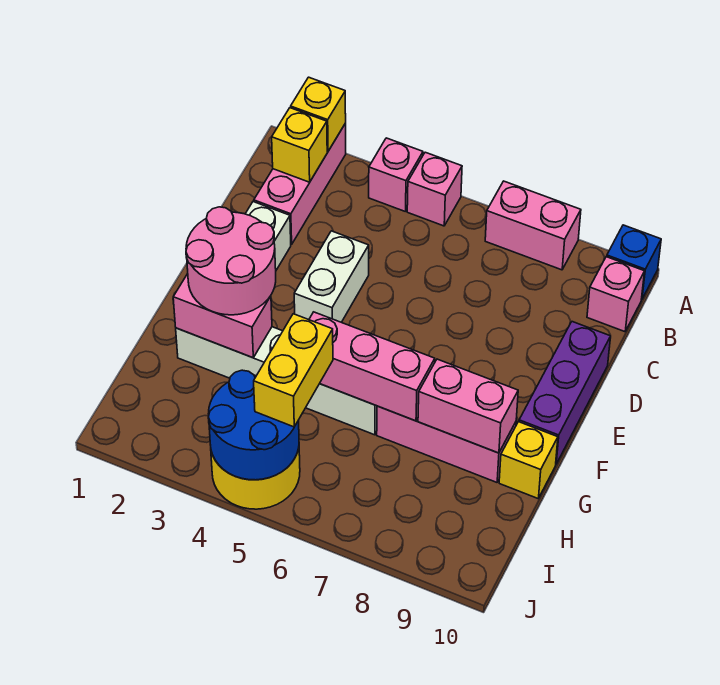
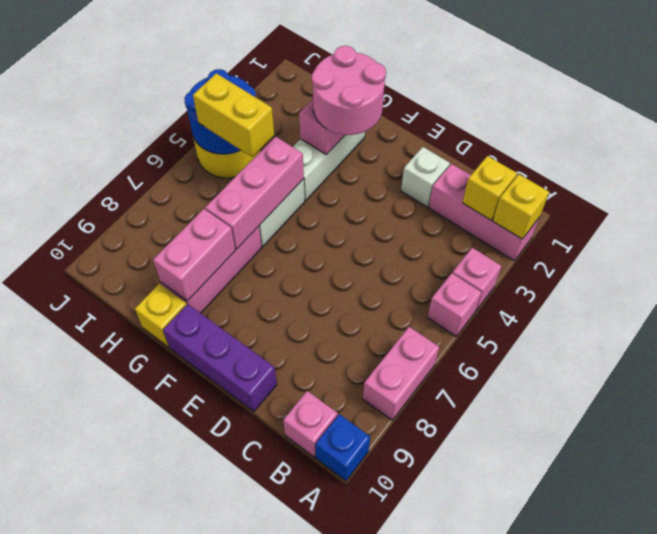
white 1x2 brick [294,231,369,322] -> none

